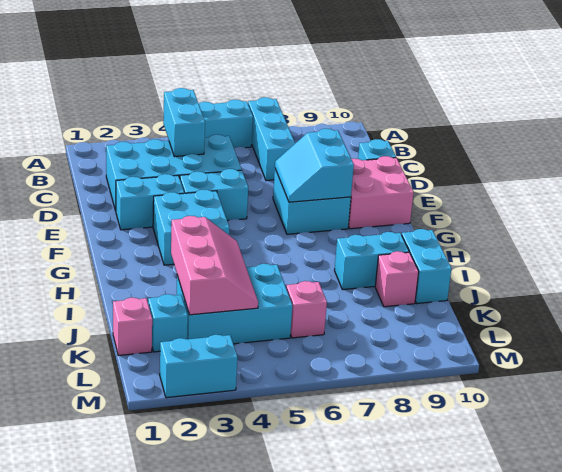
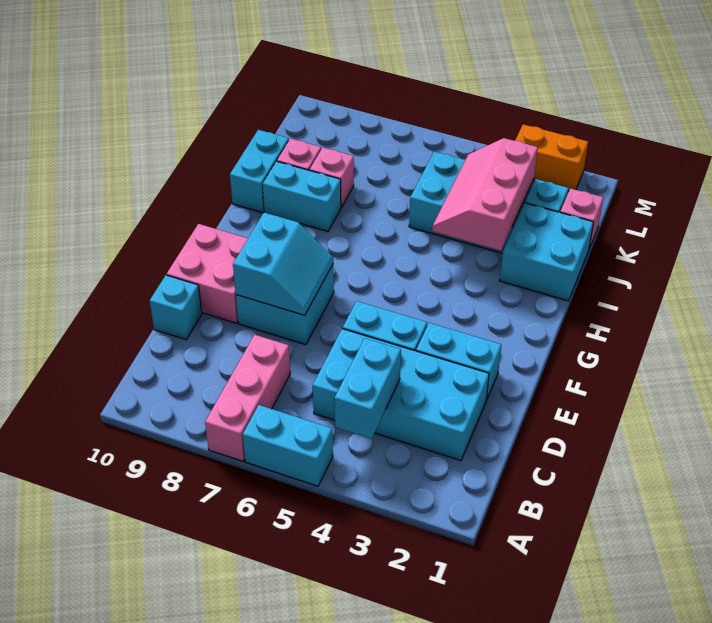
cyan 1x3 brick [248,97,295,181] -> pink 1x3 brick [205,335,290,462]
cyan 2x2 brick [153,190,229,265] -> cyan 2x2 brick moved to [500,203,594,301]
pink 1x1 brick [286,281,327,338] -> pink 1x1 brick moved to [310,148,354,208]
cyan 1x2 brick [160,335,237,398] -> orange 1x2 brick [515,124,588,191]

